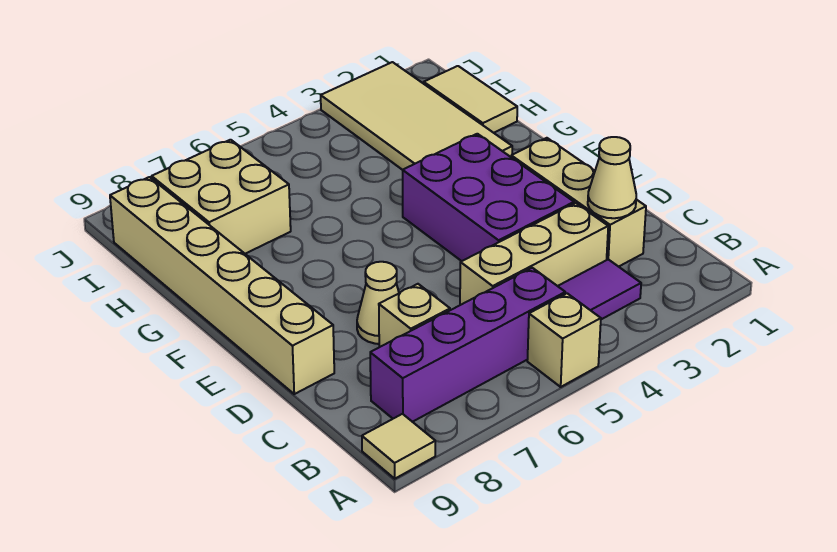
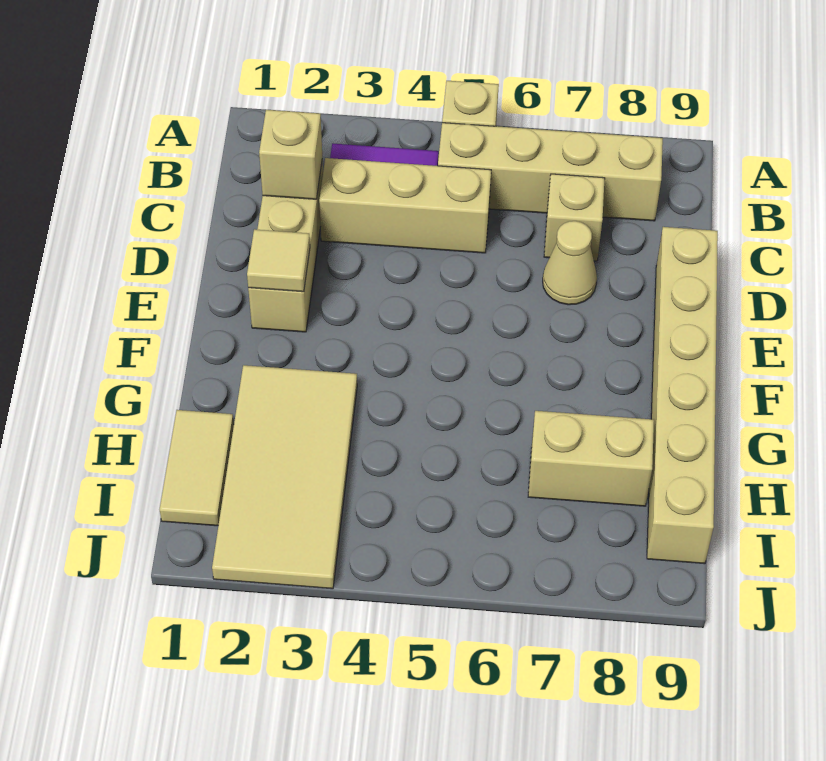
tan 1x1 tile [362,414,435,479] -> tan 1x1 tile moved to [247,229,310,292]
purple 1x4 brick [370,268,565,422] -> tan 1x4 brick [438,123,663,221]
tan 1x1 cone [588,137,636,218] -> tan 1x1 brick [259,110,322,199]
purple 2x3 brick [403,134,574,261] -> none
tan 2x2 brick [152,140,291,254] -> tan 1x2 brick [528,411,654,506]

